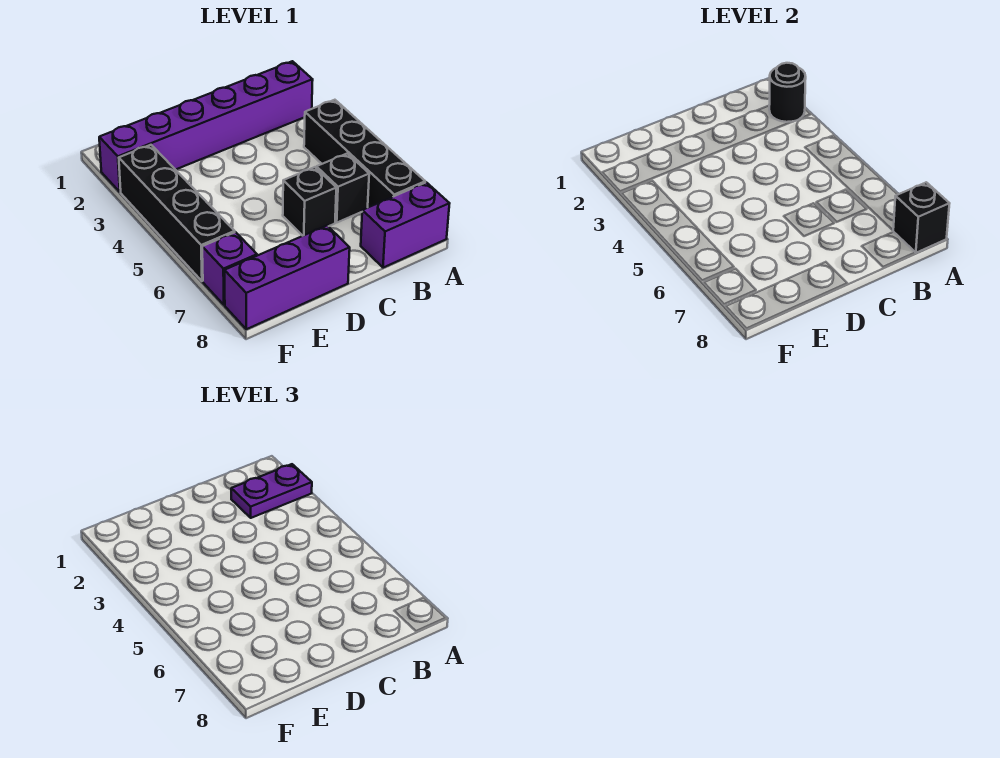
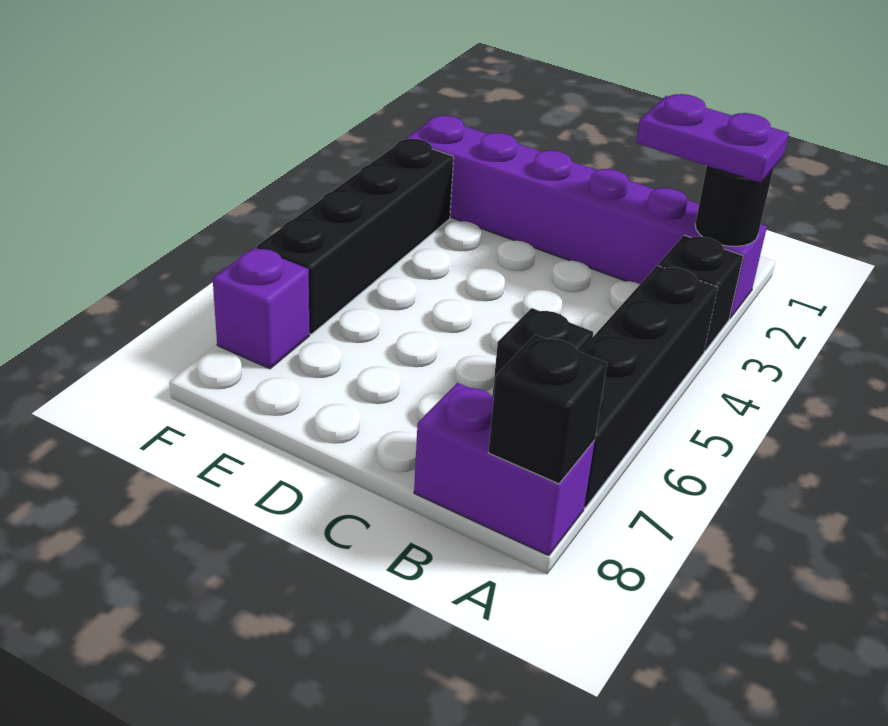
black 1x1 brick [283,167,336,236] -> black 1x1 brick moved to [658,235,743,351]
purple 1x3 brick [225,226,350,329] -> none

